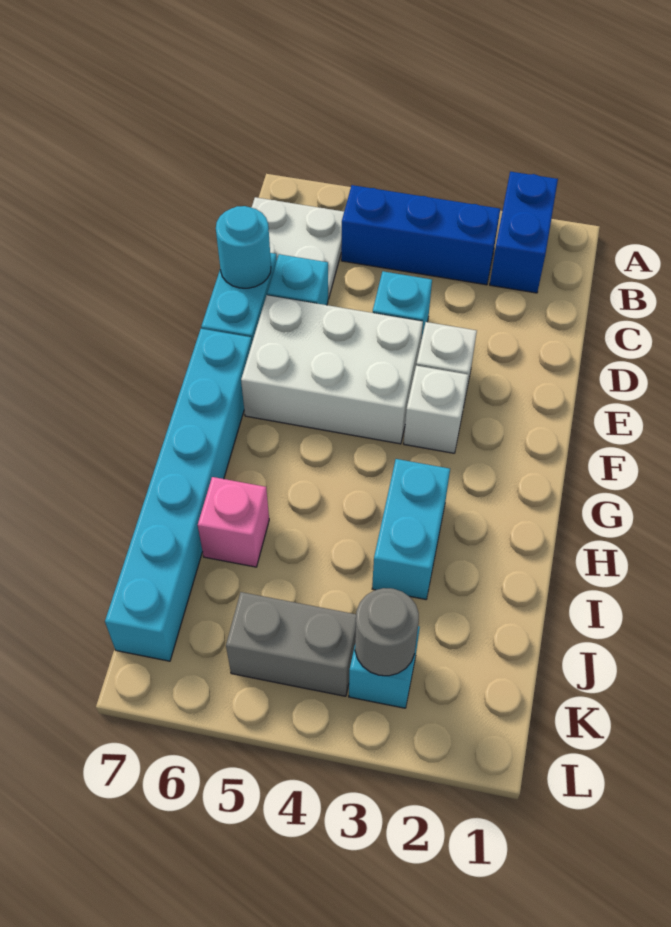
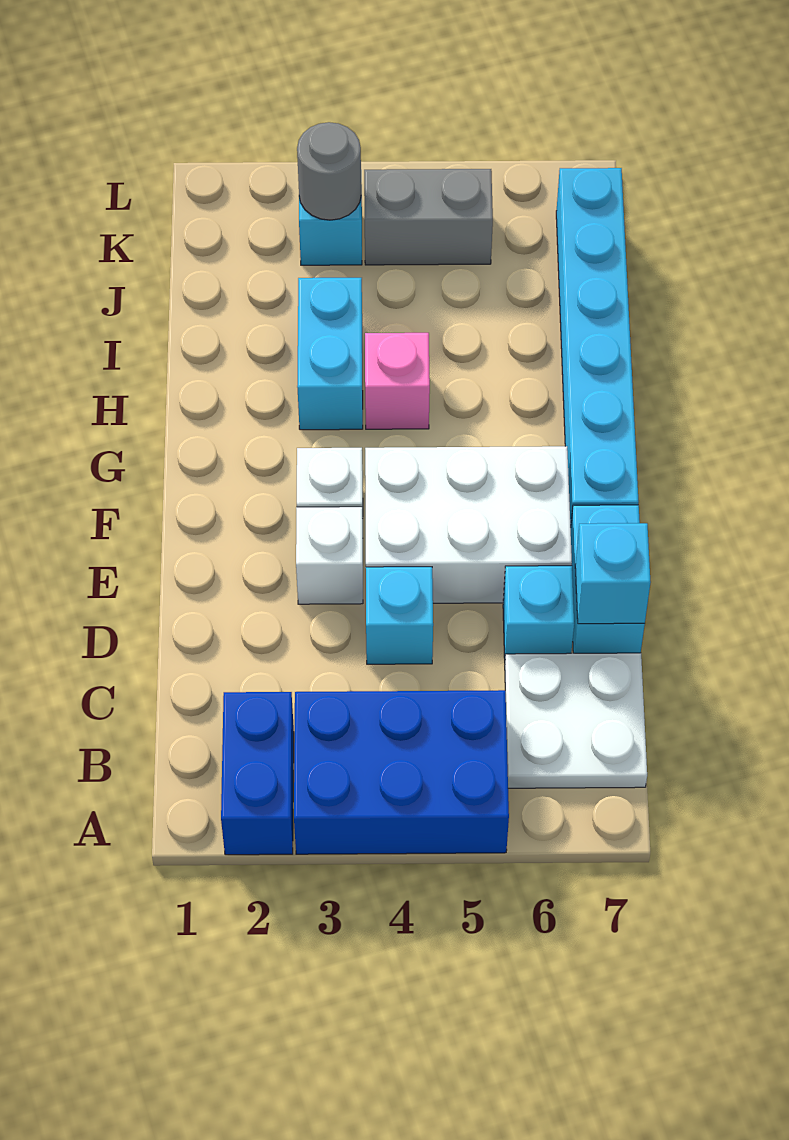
blue 1x3 brick [341,185,500,285] -> blue 2x3 brick [294,690,509,854]
cyan 1x1 round brick [216,206,271,288] -> cyan 1x1 brick [575,523,651,624]
pink 1x1 brick [198,477,269,567] -> pink 1x1 brick moved to [365,333,430,429]

